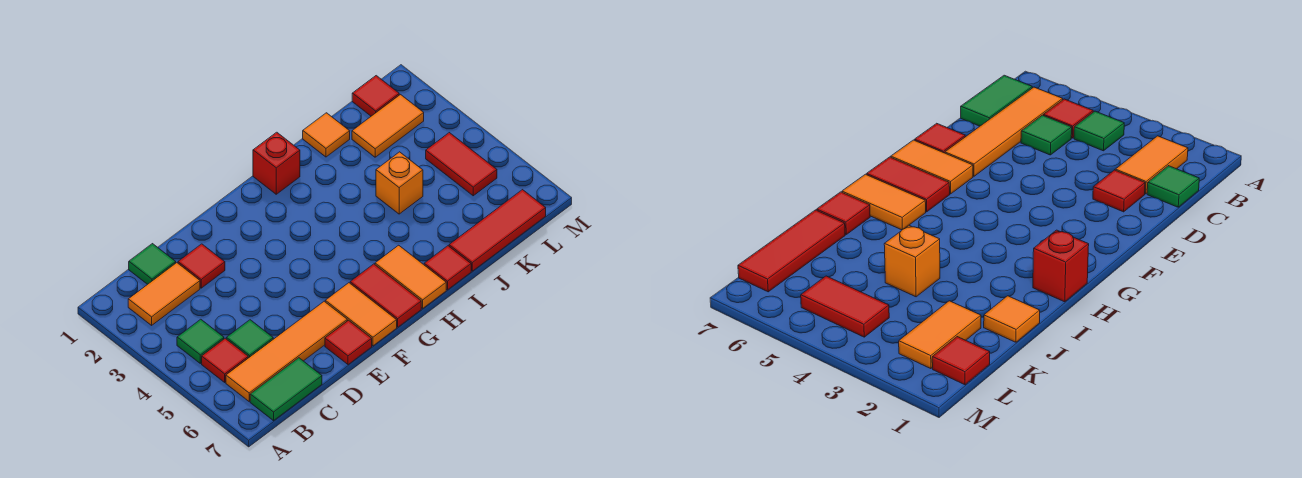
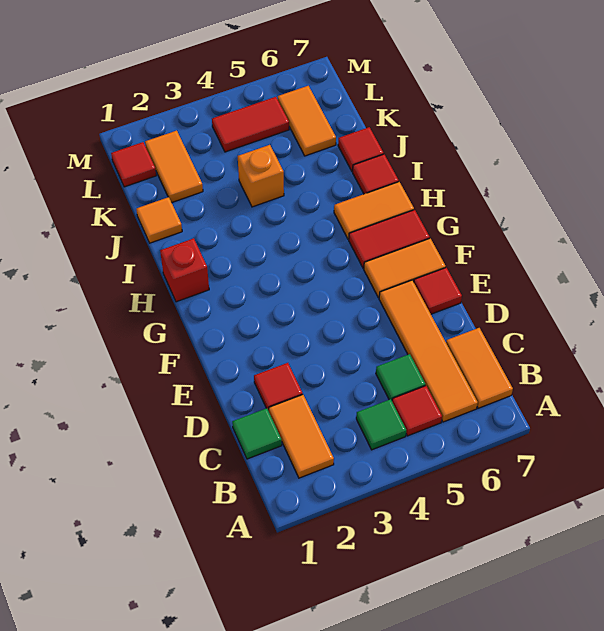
green 1x2 tile [250,358,322,421] -> orange 1x2 tile [446,328,513,408]
red 1x3 tile [449,190,546,271] -> red 1x1 tile [338,127,384,172]
none -> orange 1x2 tile [278,86,336,156]

